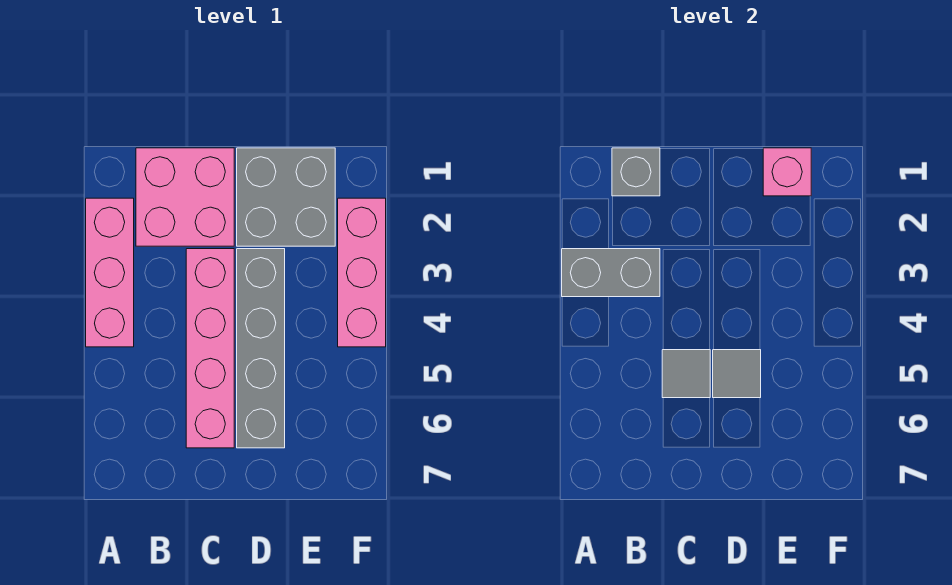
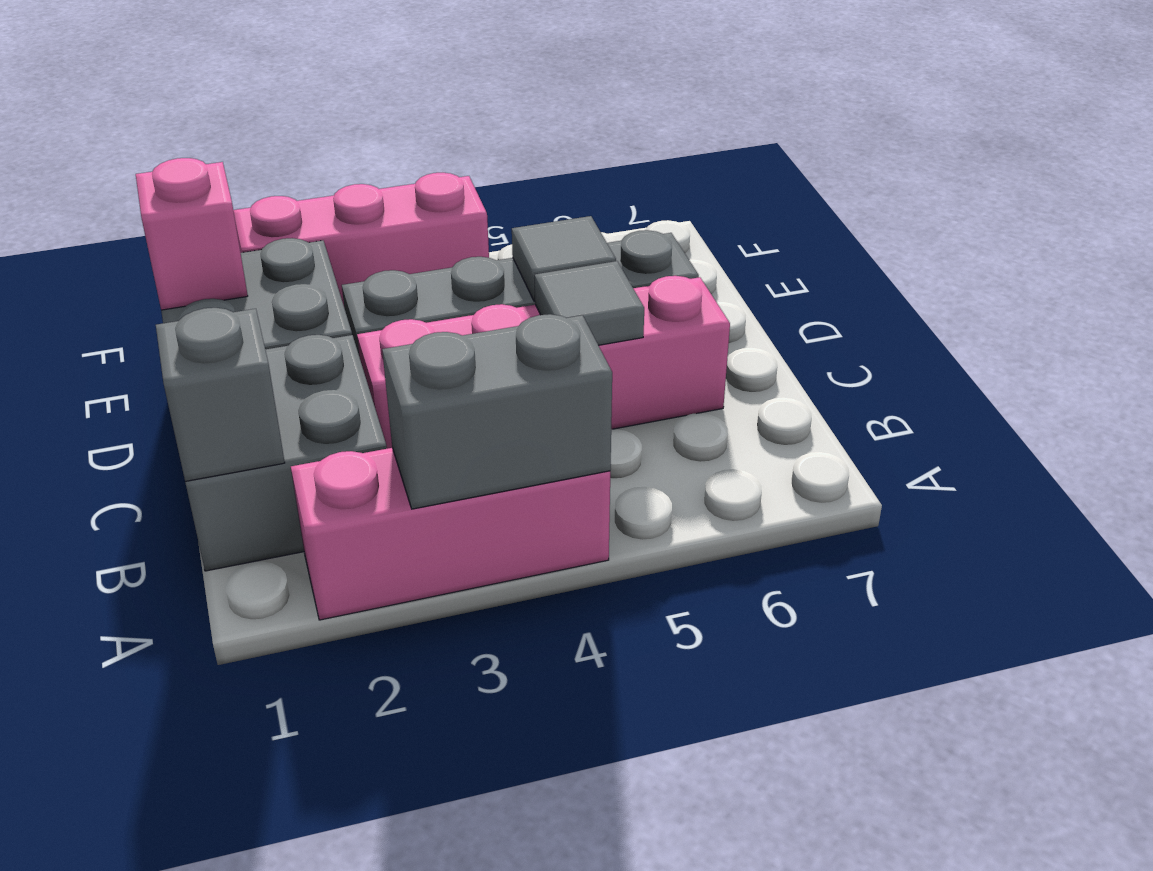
grey 1x2 brick [562,249,660,297] -> grey 1x2 brick turned to [382,314,612,509]
pink 2x2 brick [136,148,234,246] -> grey 2x2 brick [185,335,387,571]

